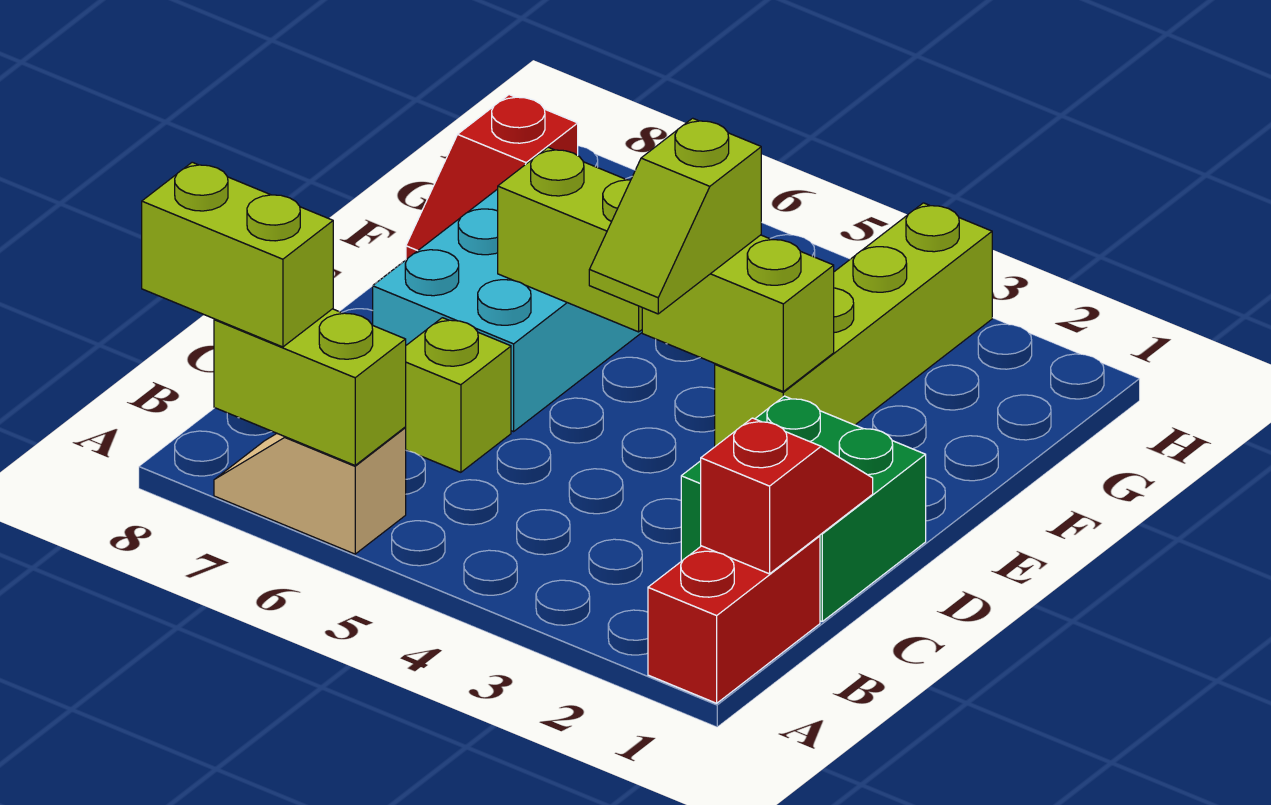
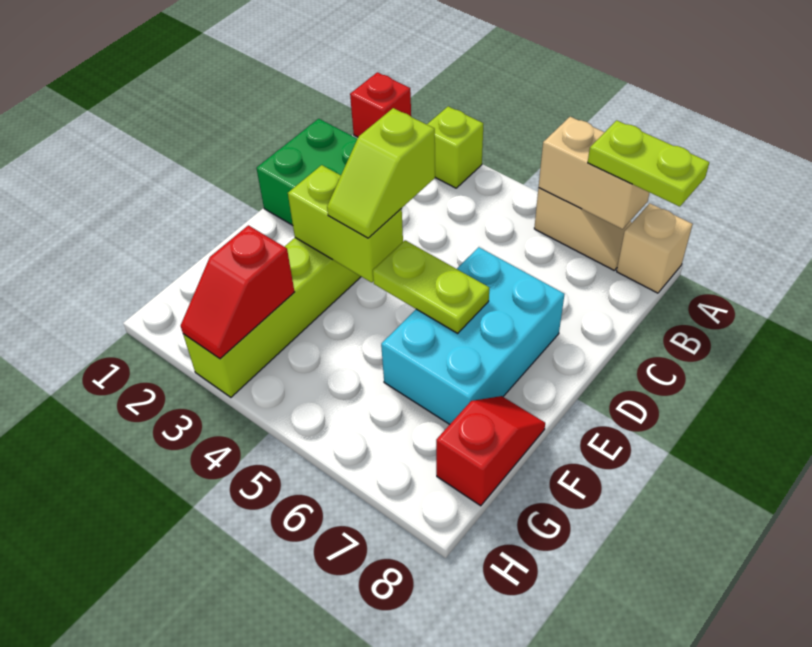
red 1x2 brick [648,536,820,703] -> red 1x1 brick [350,72,411,137]
lime 1x2 brick [214,309,406,465] -> tan 1x2 brick [539,117,650,229]
lime 1x2 brick [142,162,333,347] -> lime 1x2 plate [588,120,709,207]
none -> tan 1x1 brick [617,203,693,293]
red 1x2 slope [701,418,873,574] -> red 1x2 slope moved to [181,225,294,359]
lime 1x1 brick [405,318,511,472] -> lime 1x1 brick moved to [427,106,483,188]
lime 1x2 slope [589,118,761,314] -> lime 1x2 slope turned to [327,108,435,238]
lime 1x2 brick [498,147,642,332] -> lime 1x2 plate [373,240,489,333]

